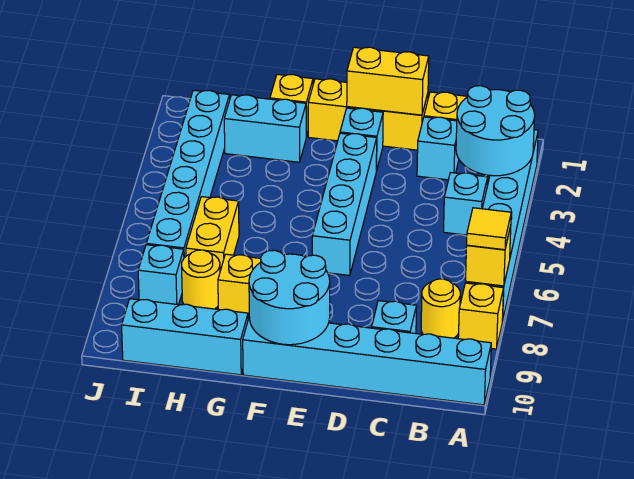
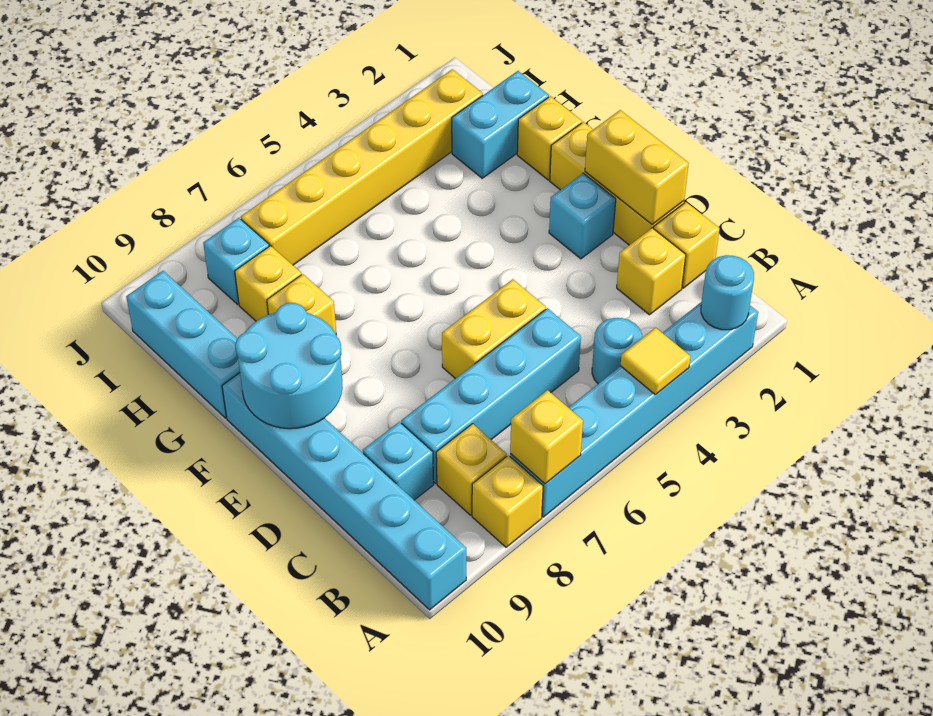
cyan 2x2 round brick [456,86,535,176] -> cyan 1x1 round brick [701,255,754,330]
yellow 1x1 tile [467,208,511,250] -> yellow 1x1 tile moved to [620,327,691,395]
cyan 1x1 brick [444,173,488,235] -> cyan 1x1 round brick [592,318,642,384]
yellow 1x1 round brick [421,279,460,338] -> yellow 1x1 brick [436,424,507,515]
cyan 1x1 brick [417,117,459,180] -> yellow 1x1 brick [617,228,686,315]
cyan 1x4 brick [312,133,377,276] -> cyan 1x4 brick moved to [401,308,581,483]
cyan 1x2 brick [224,95,306,162] -> cyan 1x2 brick turned to [452,71,549,178]
yellow 1x2 brick [186,197,239,271] -> yellow 1x2 brick moved to [442,279,546,379]
yellow 1x1 round brick [182,250,220,309] -> yellow 1x1 brick [235,246,301,321]
cyan 1x6 brick [146,90,230,258] -> yellow 1x6 brick [241,69,483,265]

